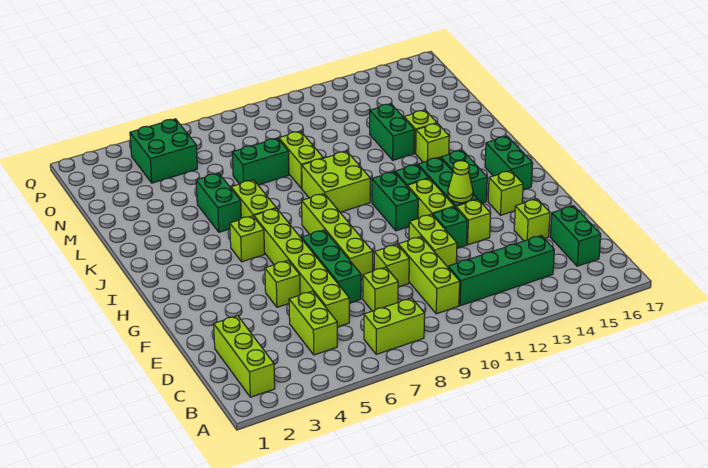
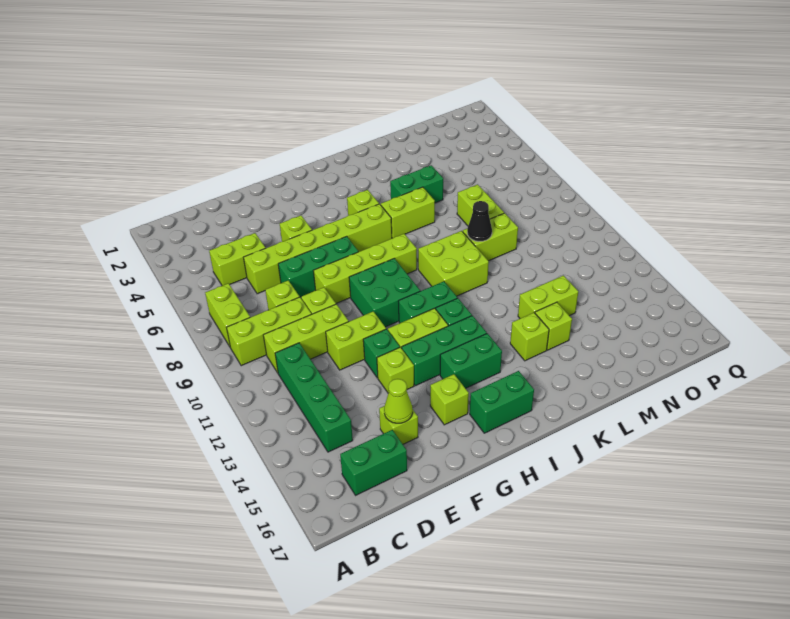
lime 1x3 brick [214,316,275,397] -> lime 1x3 brick moved to [226,297,311,366]
lime 1x1 cone [448,161,473,203] -> lime 1x1 cone moved to [384,379,413,423]
none -> black 1x1 cone [467,201,492,241]
green 1x2 brick [370,104,414,160] -> lime 1x2 brick [518,276,578,318]
green 1x2 brick [232,138,289,185] -> lime 1x2 brick [457,184,504,226]
green 2x2 brick [130,119,197,183] -> green 2x2 brick moved to [349,258,420,327]

